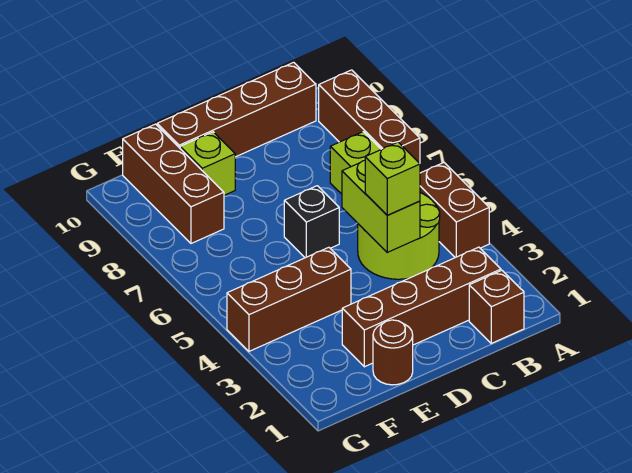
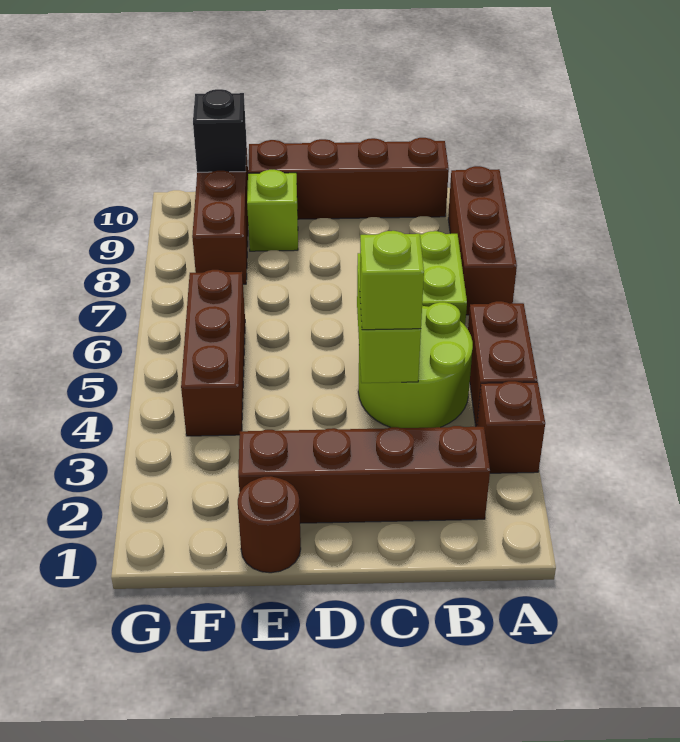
brown 1x1 brick [469,270,524,343] -> brown 1x1 brick moved to [477,381,545,473]
black 1x1 brick [284,186,339,258] -> black 1x1 brick moved to [193,89,247,172]
brown 1x3 brick [227,247,351,351] -> brown 1x3 brick turned to [181,270,245,436]

